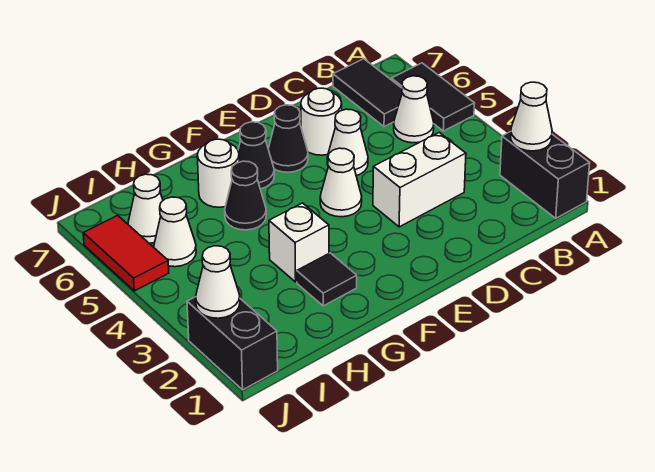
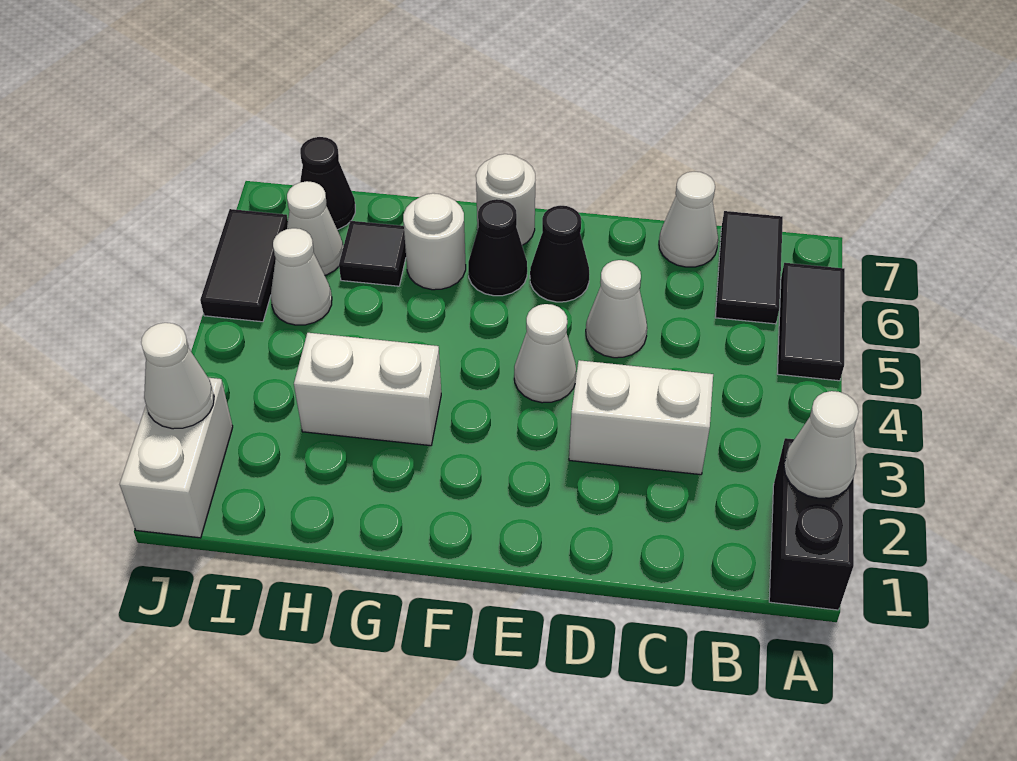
white 1x1 cone [394,76,434,143] -> white 1x1 cone moved to [659,172,718,267]
white 1x1 round brick [301,88,342,155] -> white 1x1 round brick moved to [476,154,535,245]
black 1x1 tile [297,253,357,306] -> black 1x1 tile moved to [339,221,406,286]
white 1x1 brick [269,203,329,282] -> white 1x2 brick [294,333,441,446]
black 1x1 cone [225,161,266,230] -> black 1x1 cone moved to [300,137,355,230]
black 1x2 brick [187,297,278,390] -> white 1x2 brick [120,378,233,538]
red 1x2 tile [83,215,169,291] -> black 1x2 tile [200,209,288,322]

